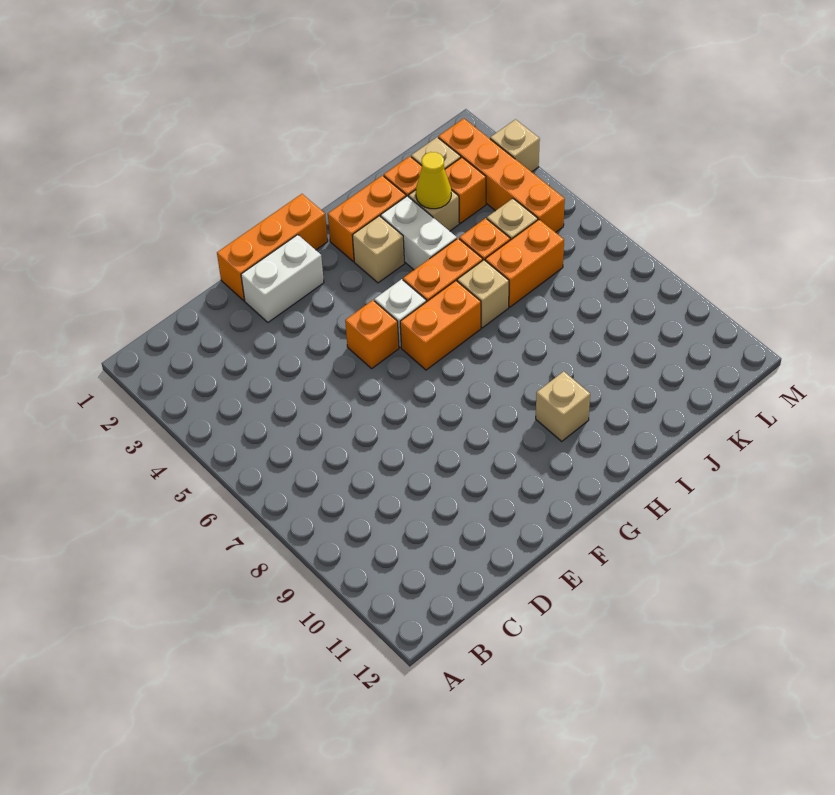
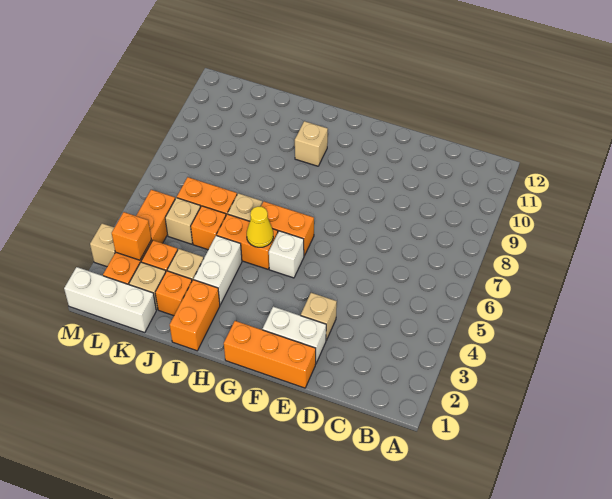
orange 1x1 brick [345,300,399,368] -> orange 1x1 brick moved to [112,212,151,260]
orange 1x2 brick [328,175,406,261] -> orange 1x2 brick turned to [170,280,220,351]
tan 1x1 brick [352,216,405,283] -> tan 1x1 brick moved to [301,293,337,340]
yellow 1x1 cone [416,152,451,209] -> yellow 1x1 cone moved to [247,206,273,247]
none -> white 1x3 brick [64,267,156,333]

